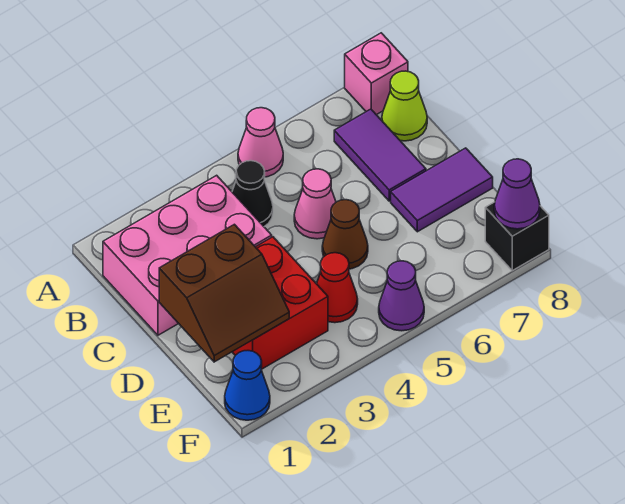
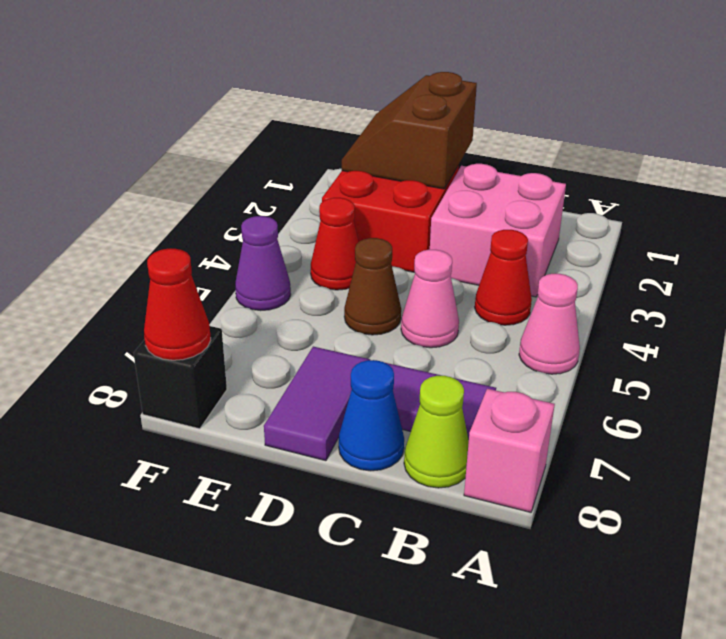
pink 2x3 brick [103,175,272,335] -> pink 2x2 brick [430,164,566,297]
black 1x1 cone [232,161,273,227] -> red 1x1 cone [475,230,532,325]
blue 1x1 cone [225,351,270,420] -> blue 1x1 cone moved to [339,360,404,471]
purple 1x1 cone [494,159,540,229] -> red 1x1 cone [144,249,211,360]

